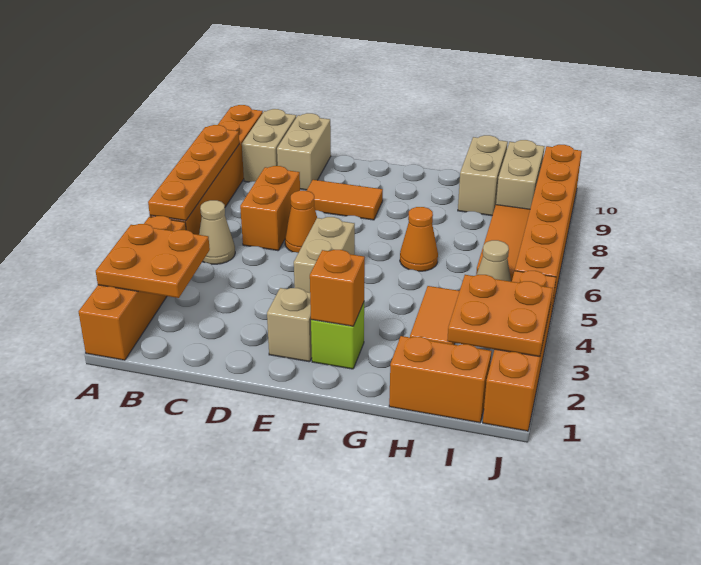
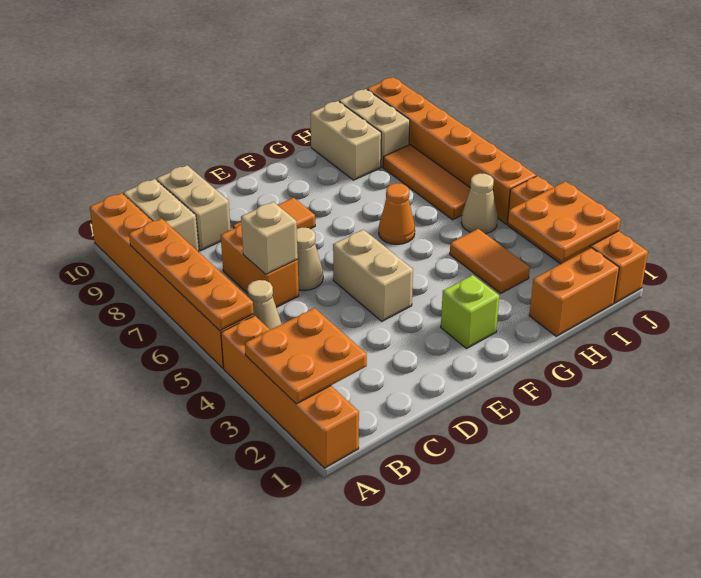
orange 1x1 cone [285,191,317,253] -> tan 1x1 cone [297,227,323,291]
tan 1x1 brick [267,288,312,362] -> tan 1x1 brick moved to [241,202,298,274]
orange 1x1 brick [310,250,365,326] -> none

